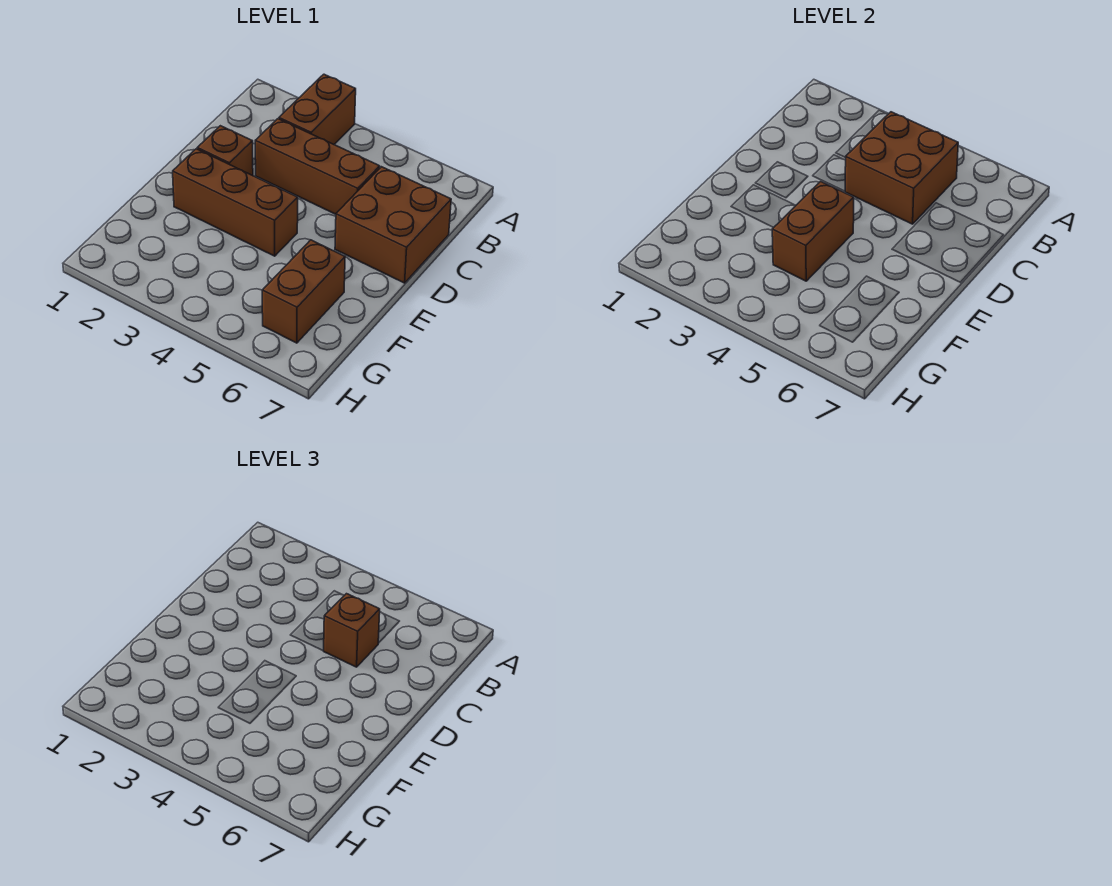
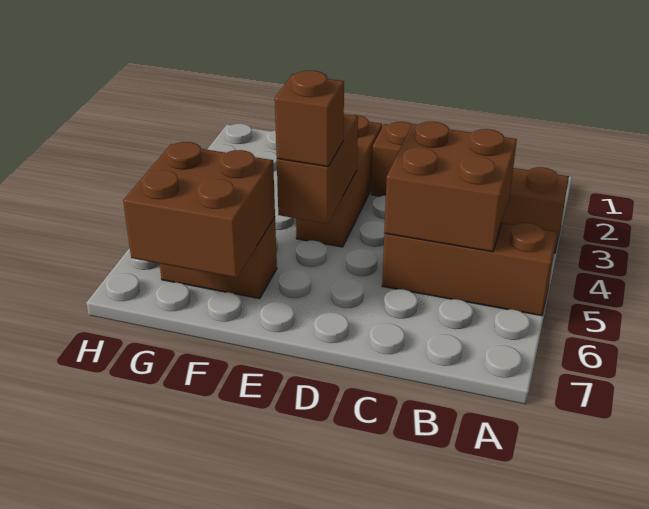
brown 1x3 brick [255,119,380,214] -> brown 1x3 brick turned to [382,223,557,316]
brown 1x1 brick [324,594,380,667] -> brown 1x1 brick moved to [275,71,344,167]
brown 2x2 brick [335,167,451,283] -> brown 2x2 brick moved to [123,142,275,278]
brown 1x2 brick [772,181,854,281] -> brown 1x2 brick turned to [277,114,358,224]

